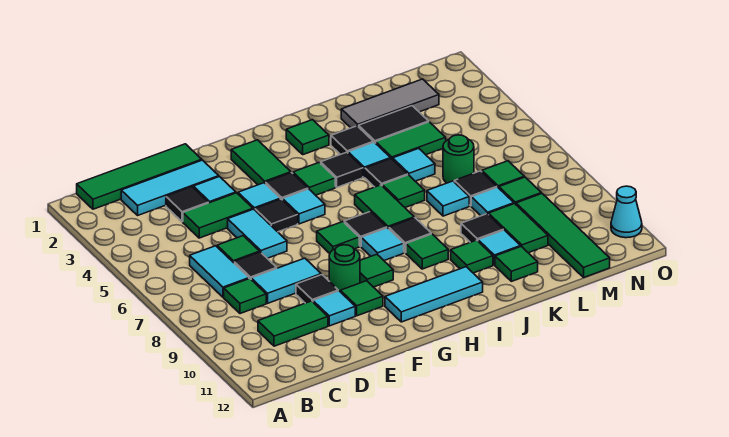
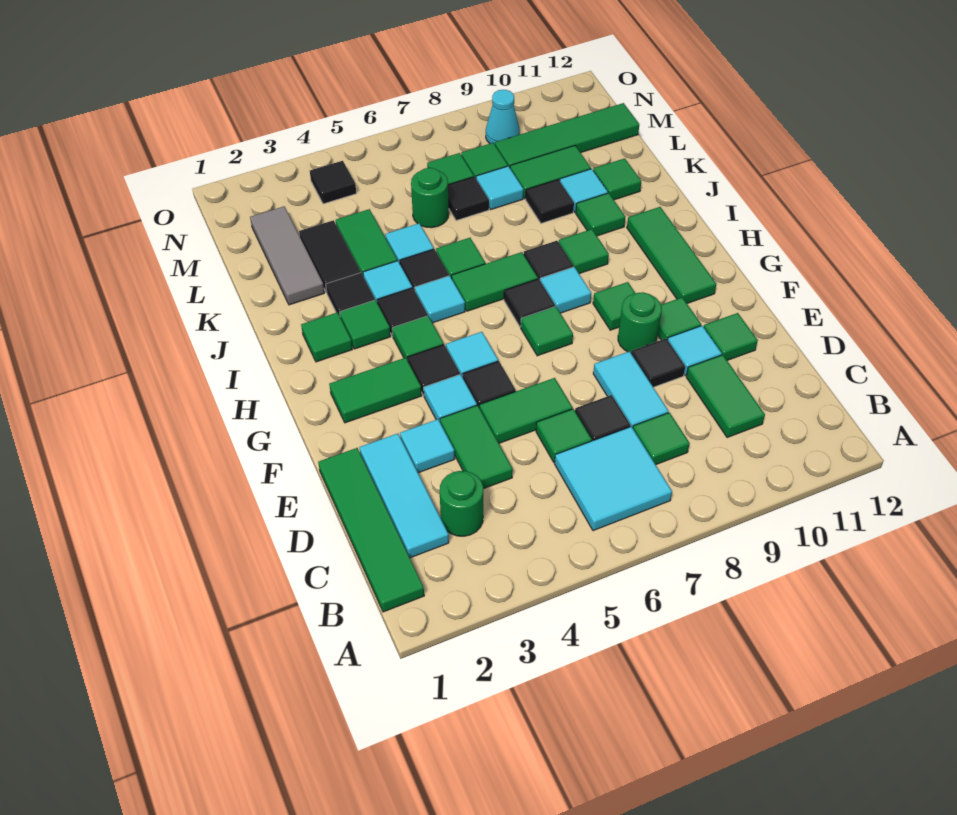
none -> green 1x1 round brick [440,471,483,536]
cyan 1x2 tile [190,246,249,297] -> cyan 2x2 tile [555,427,672,531]
black 1x1 tile [166,187,208,222] -> black 1x1 tile moved to [310,161,356,204]
cyan 1x2 tile [228,209,287,258] -> green 1x2 tile [480,378,573,443]
none -> green 1x1 tile [704,313,758,360]
cyan 1x3 tile [385,267,483,322] -> green 1x3 tile [627,207,716,303]
none -> green 1x1 tile [340,300,391,349]
cyan 1x1 tile [427,181,469,216] -> cyan 1x1 tile moved to [415,276,465,323]
cyan 1x1 cone [611,186,642,238] -> cyan 1x1 cone moved to [486,90,520,145]

